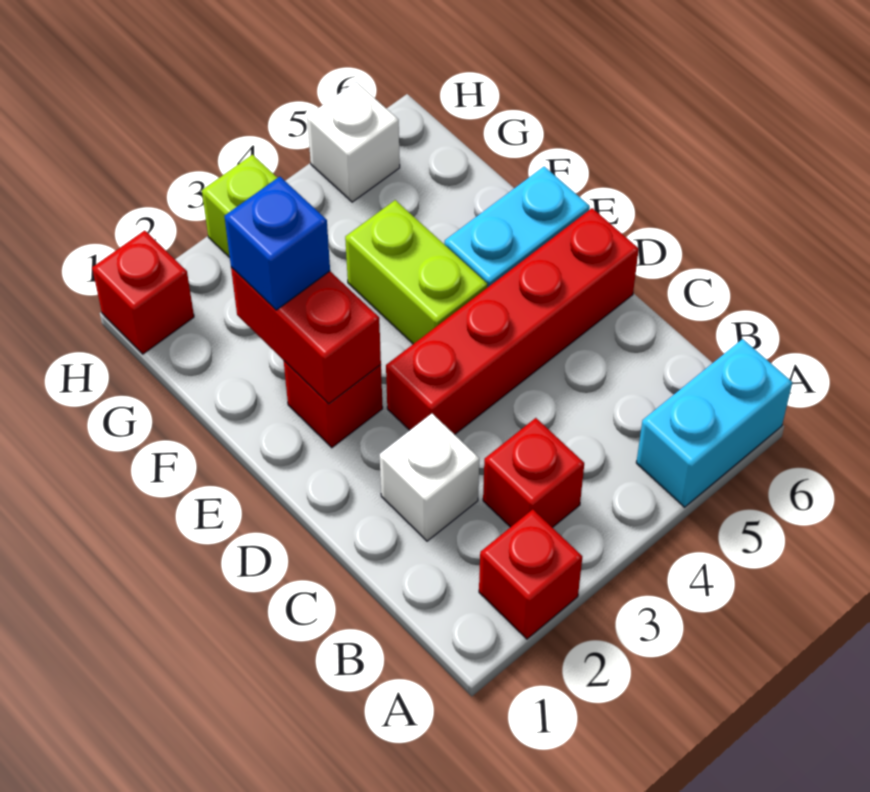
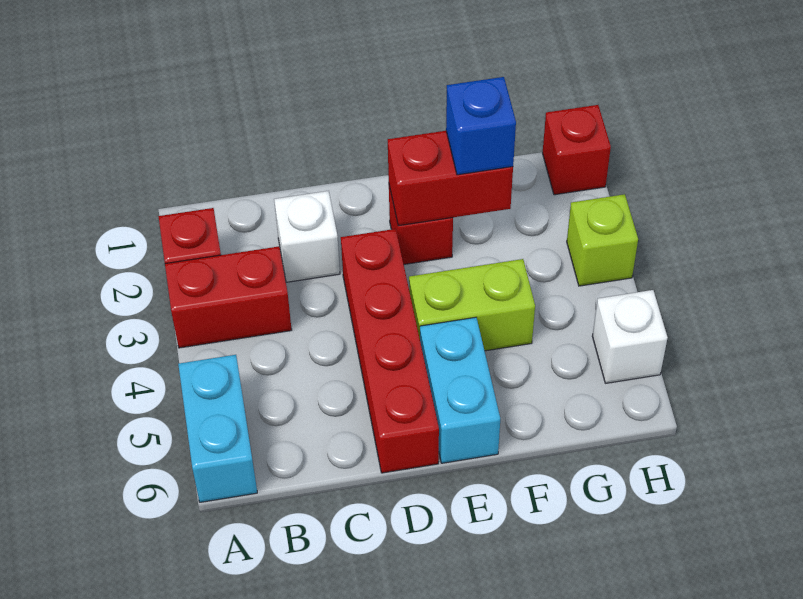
red 1x1 brick [483,418,584,528] -> red 1x2 brick [165,246,292,348]

